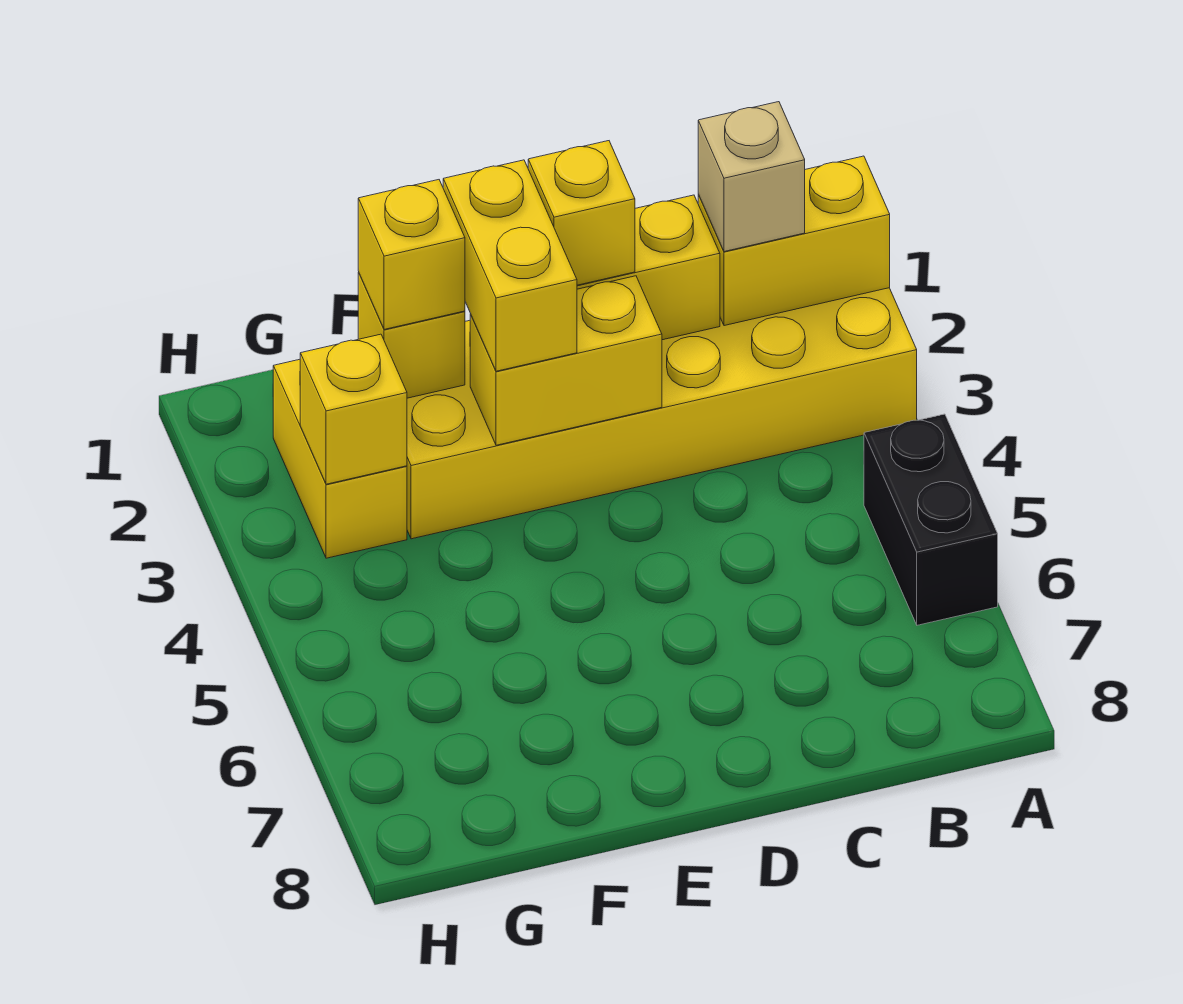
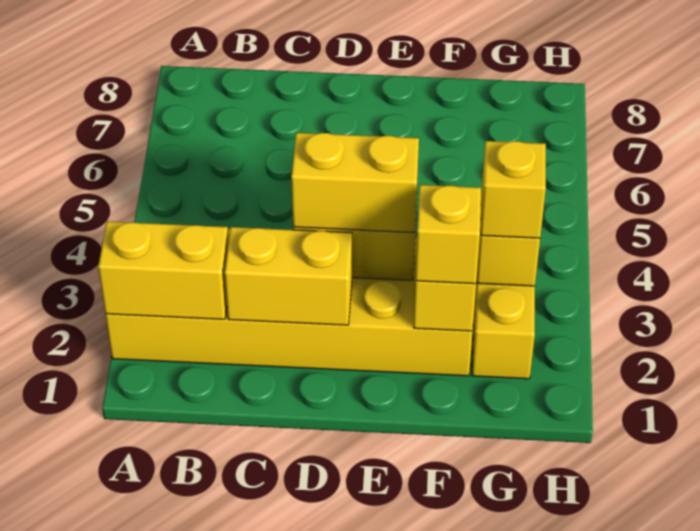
black 1x2 brick [864,414,998,625] -> none
tan 1x1 brick [698,102,805,252] -> none
yellow 1x1 brick [528,141,635,285] -> yellow 1x1 brick moved to [480,141,546,238]
yellow 1x2 brick [443,160,577,371] -> yellow 1x2 brick turned to [291,133,419,233]

